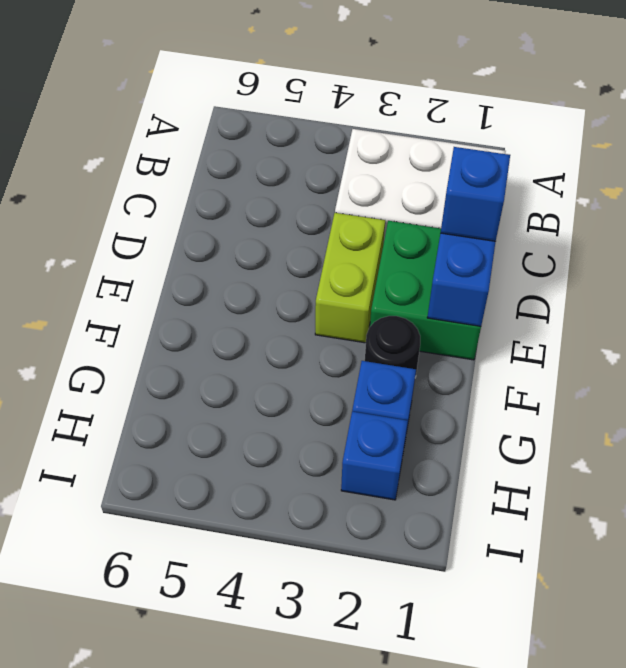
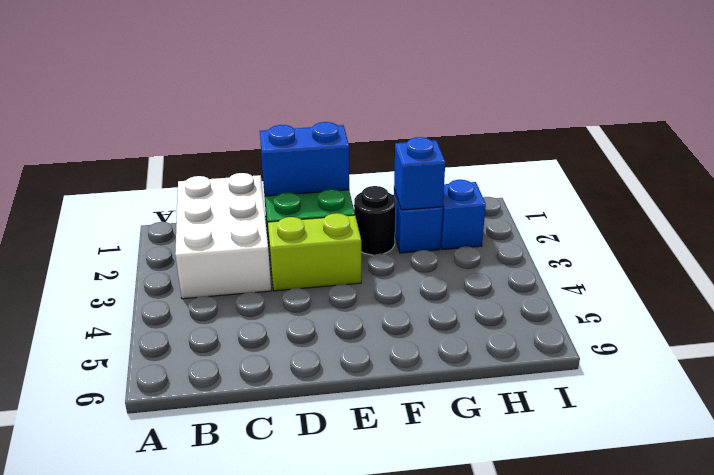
blue 1x1 brick [441,147,510,241] -> blue 1x1 brick moved to [394,137,445,210]

